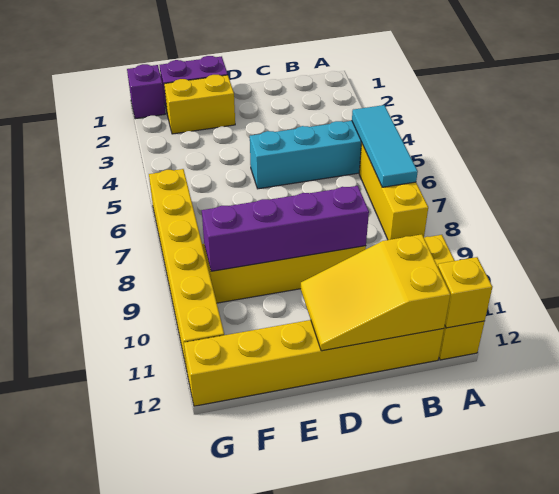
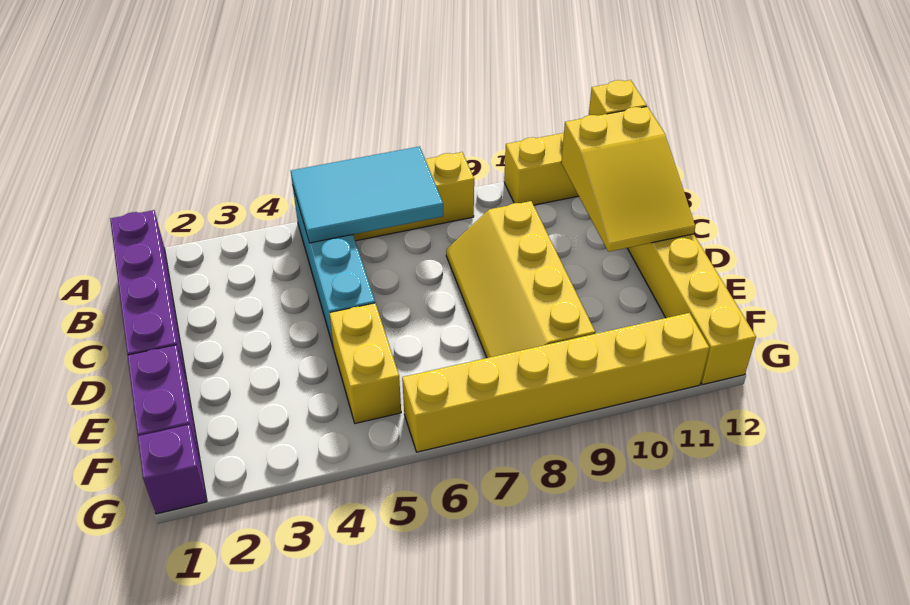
cyan 1x3 tile [352,105,418,187] -> cyan 2x3 tile [291,146,443,243]
purple 1x4 brick [202,186,369,271] -> purple 1x4 brick moved to [110,210,186,376]
yellow 1x2 brick [164,75,235,134] -> yellow 1x2 brick moved to [329,303,401,423]

